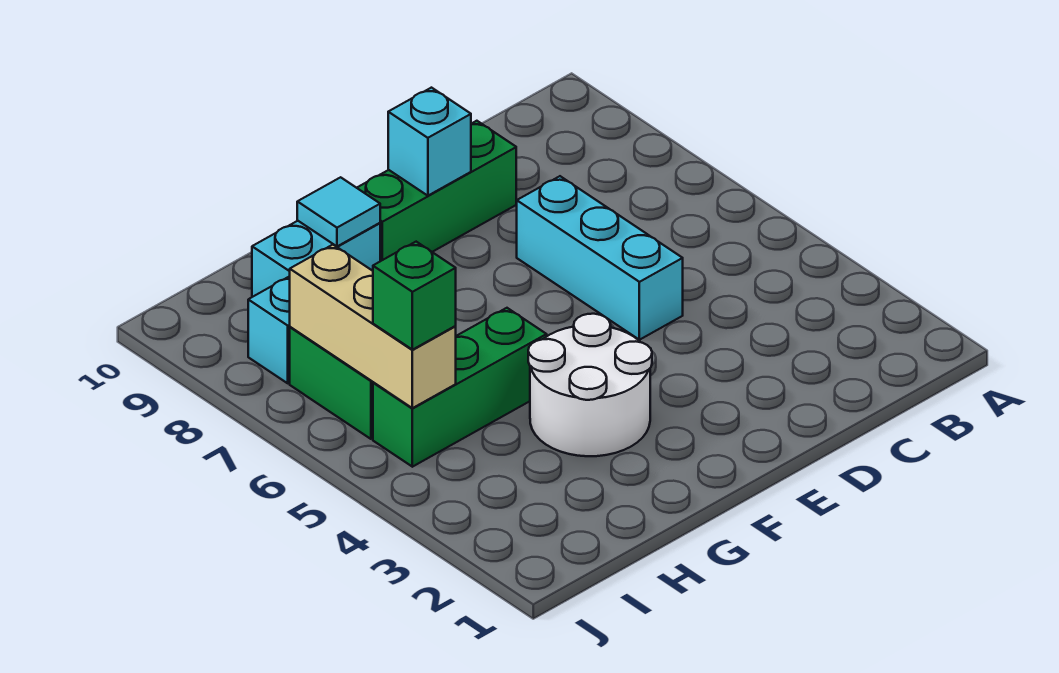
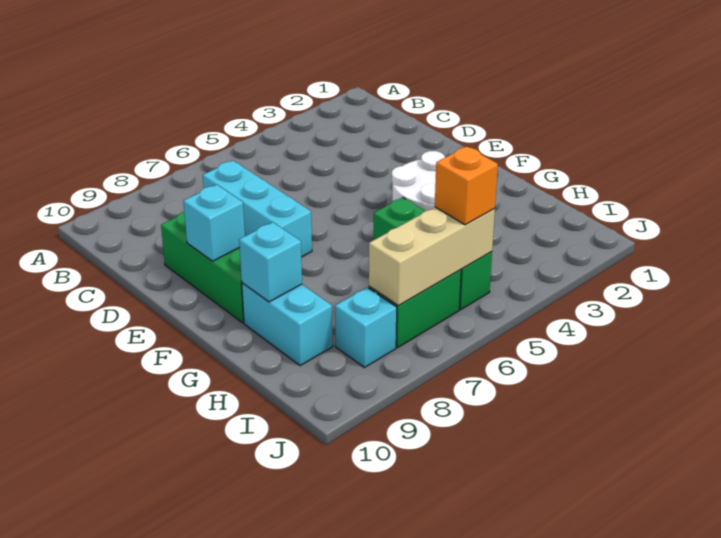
cyan 1x3 brick [517,176,683,340] -> cyan 1x3 brick turned to [203,161,312,257]
cyan 1x1 tile [297,177,380,246] -> cyan 1x1 brick [239,222,302,302]
green 1x1 brick [373,242,456,350] -> orange 1x1 brick [435,146,498,225]

